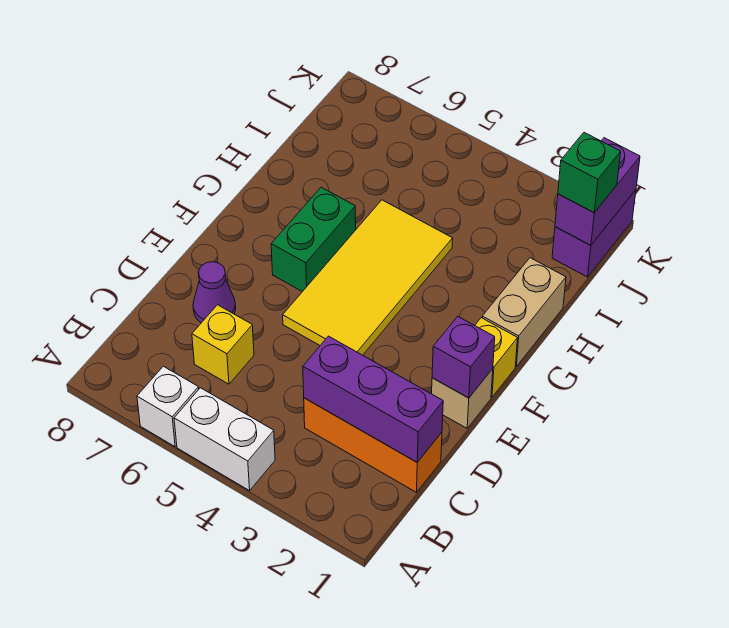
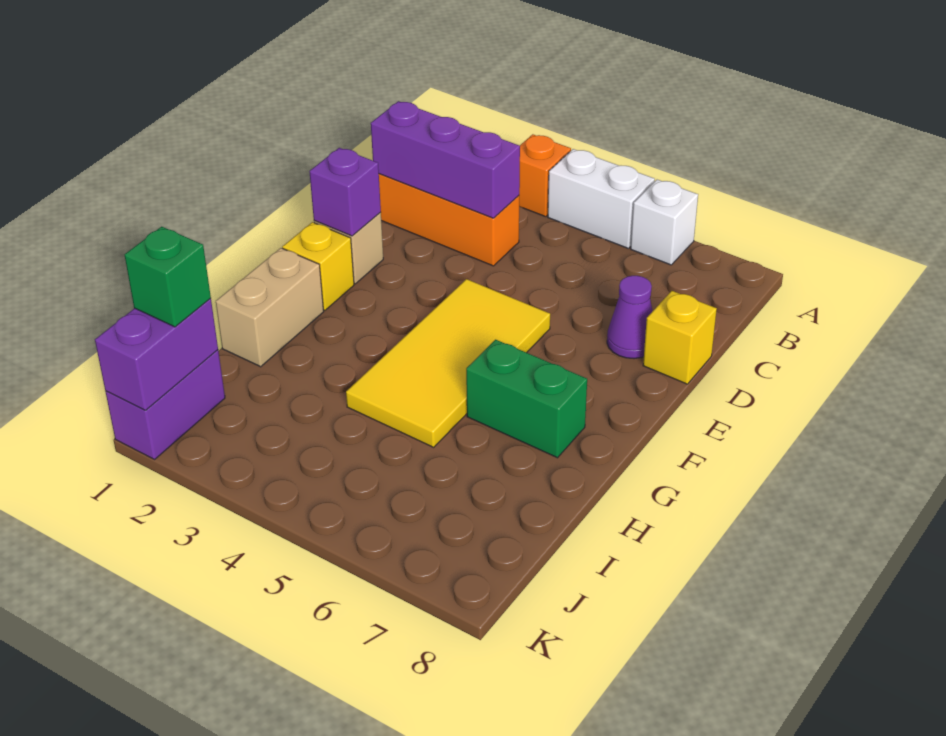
none -> orange 1x1 brick [519,134,571,217]
yellow 1x1 brick [192,305,254,384] -> yellow 1x1 brick moved to [643,291,717,384]
green 1x2 brick [271,187,356,292] -> green 1x2 brick turned to [466,340,587,458]

